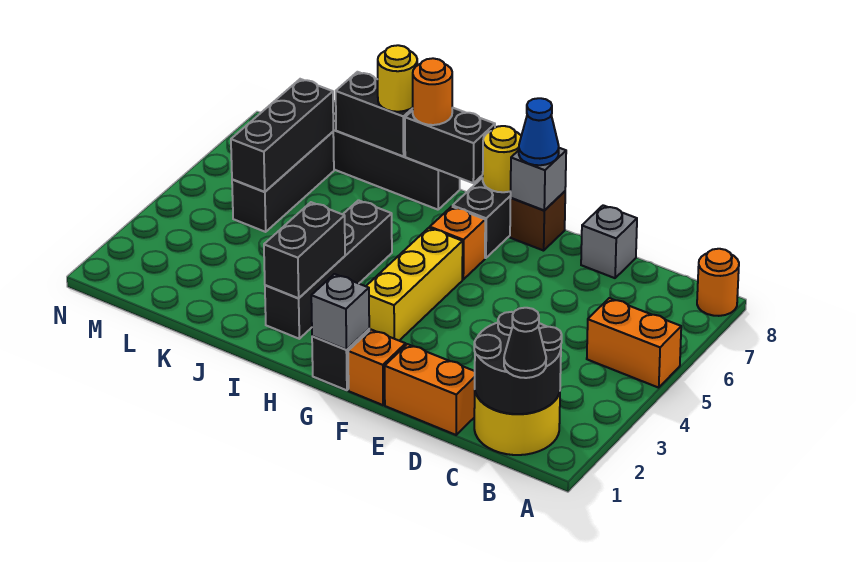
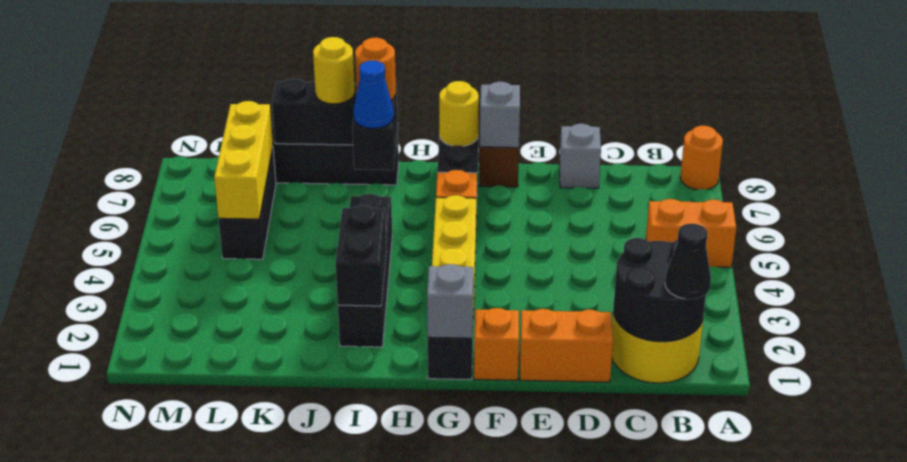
blue 1x1 cone [519,98,559,165] -> blue 1x1 cone moved to [353,61,394,129]
black 1x2 brick [405,108,495,183] -> black 1x2 brick turned to [352,83,398,170]
black 1x3 brick [231,79,333,192] -> yellow 1x3 brick [214,101,273,219]

